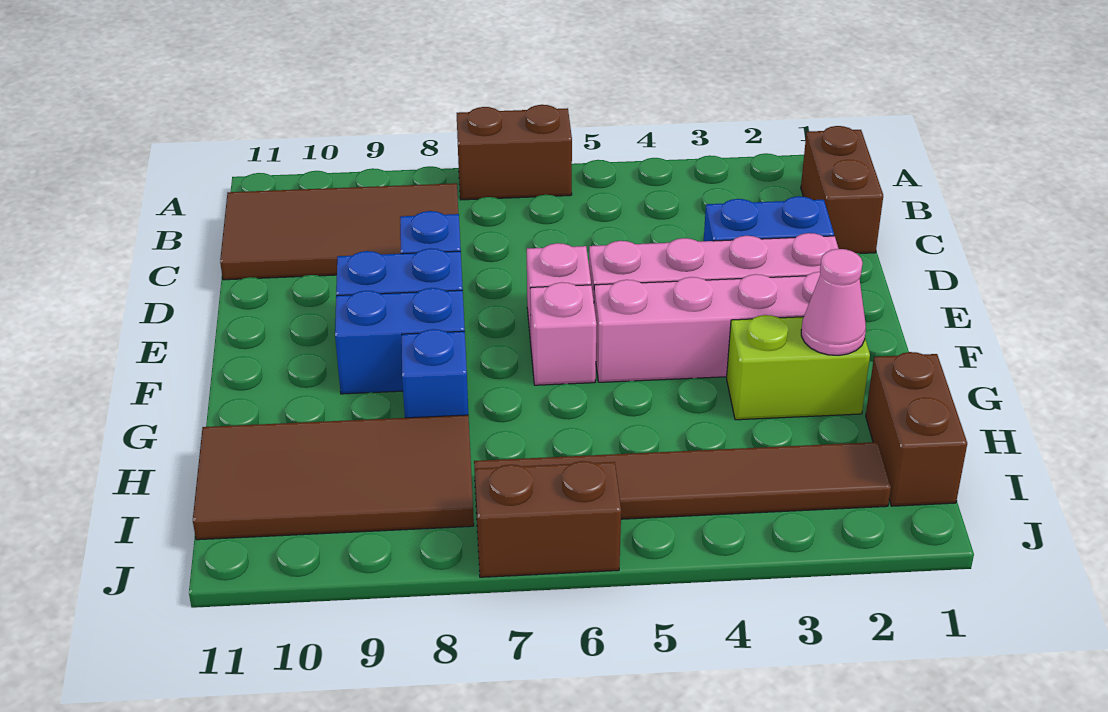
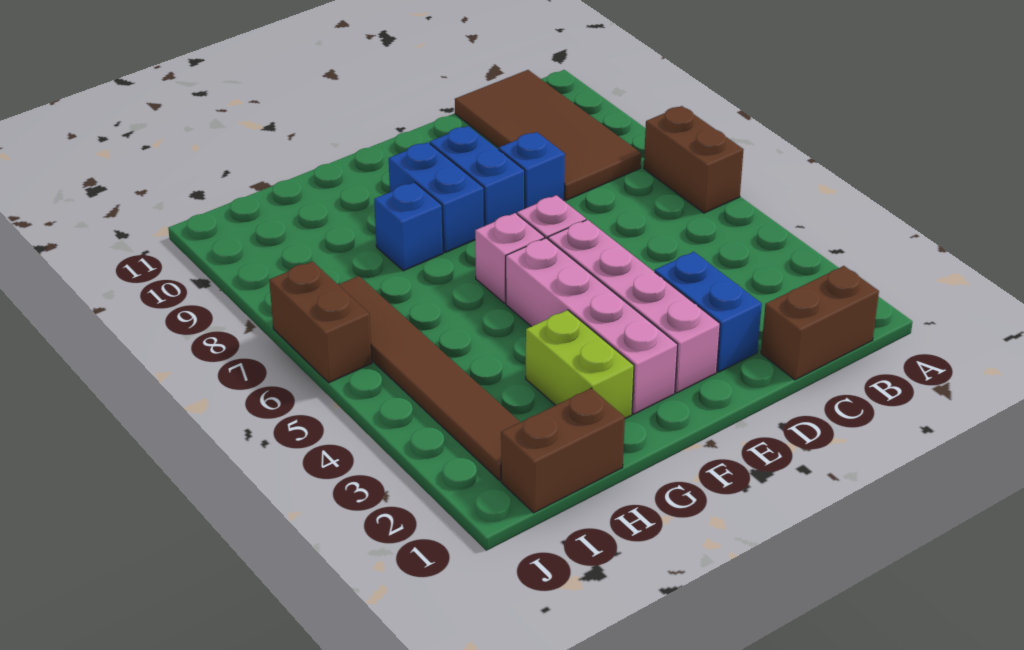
pink 1x1 cone [801,249,866,355] -> none
brown 2x4 tile [193,415,474,540] -> none

